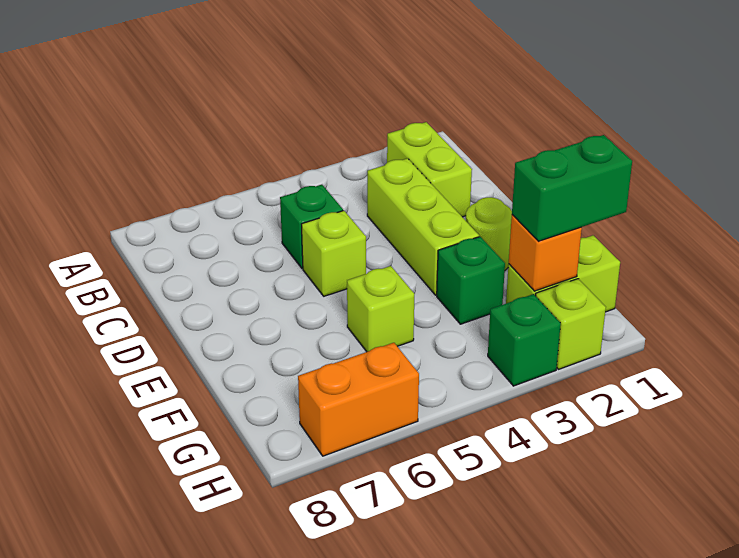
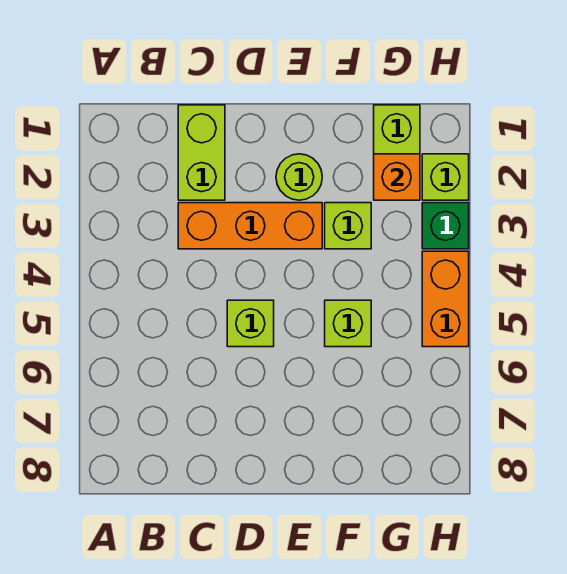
lime 1x2 brick [387,122,472,217] -> lime 1x2 brick turned to [178,105,225,200]
lime 1x3 brick [367,158,479,295] -> orange 1x3 brick [178,203,322,249]
green 1x1 brick [280,185,343,269] -> none
green 1x1 brick [437,237,505,324] -> lime 1x1 brick [325,203,371,249]
green 1x2 brick [512,135,632,241] -> none
orange 1x2 brick [298,343,419,456] -> orange 1x2 brick moved to [422,251,469,347]

